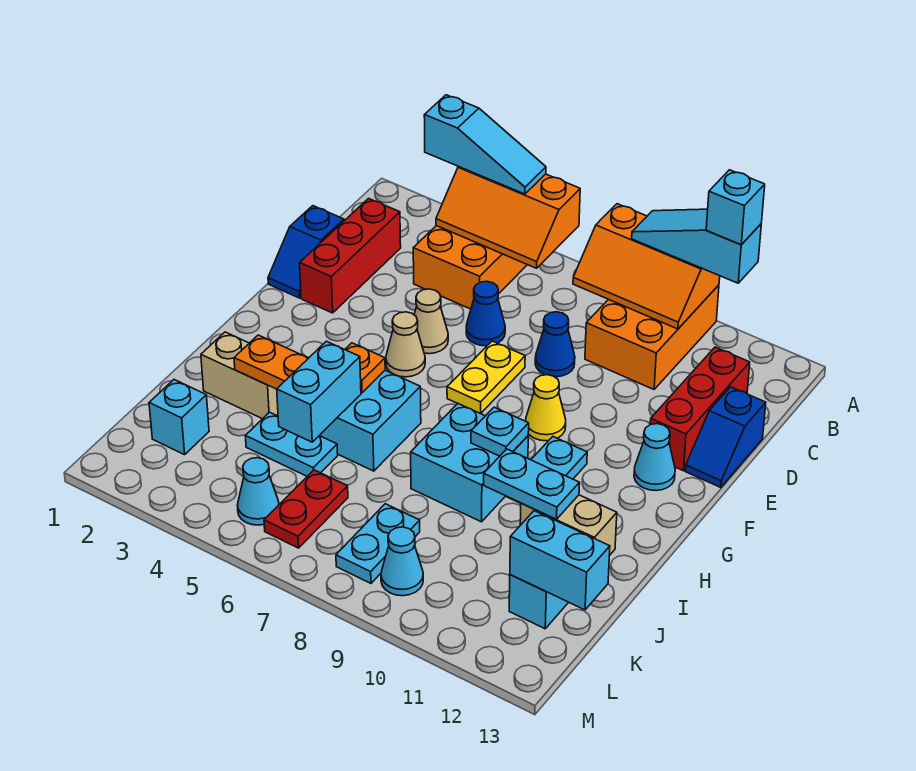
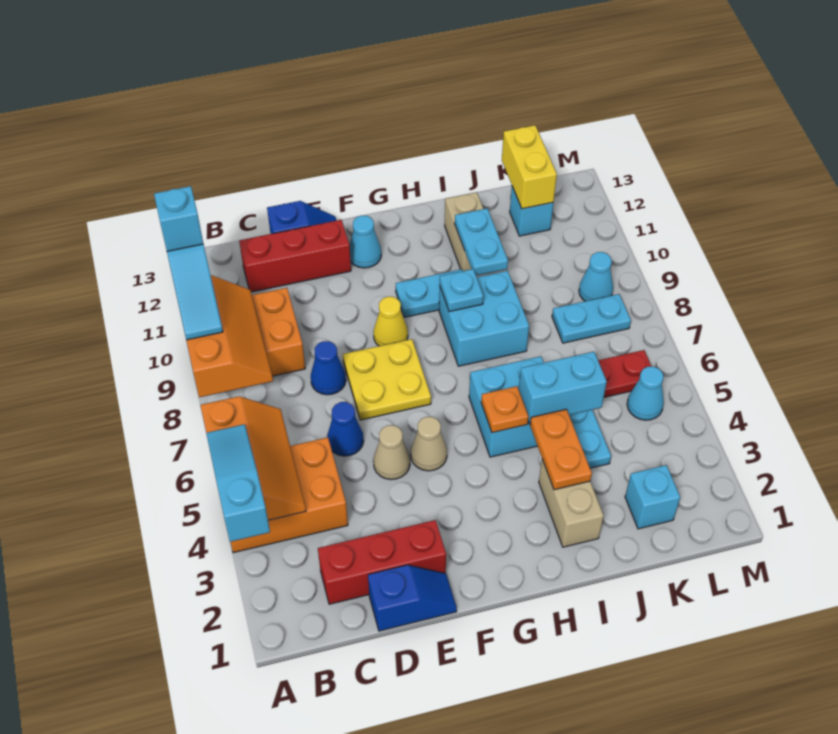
yellow 1x2 plate [447,341,525,414] -> yellow 2x2 plate [343,339,431,420]
cyan 1x2 brick [510,511,610,610] -> yellow 1x2 brick [502,125,557,209]

